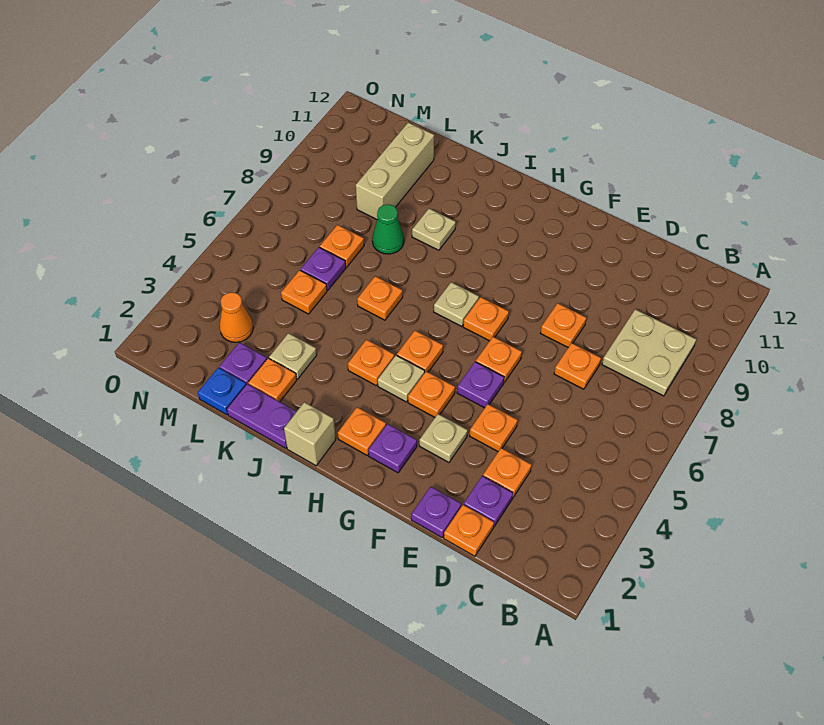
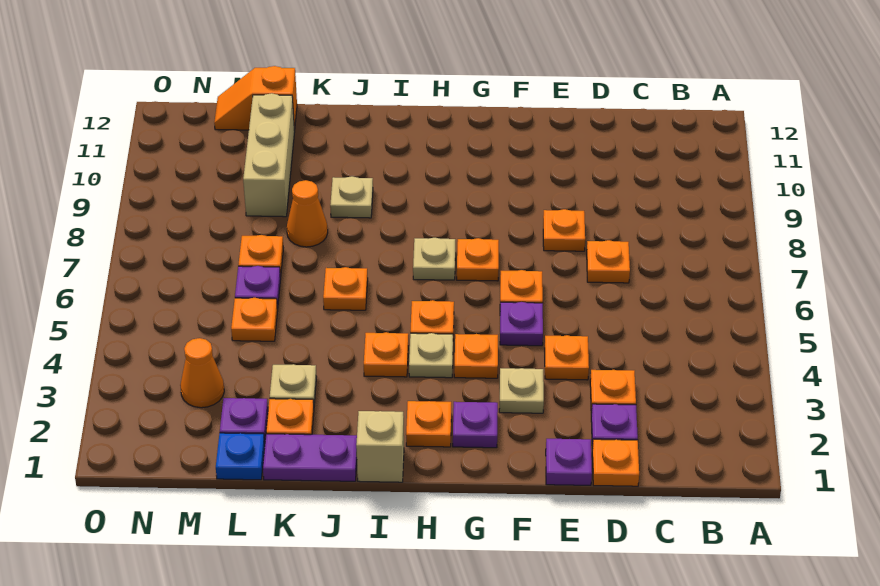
tan 2x2 plate [602,309,696,396] -> none
green 1x1 cone [372,204,404,254] -> orange 1x1 cone [287,180,328,247]
none -> orange 1x2 slope [214,66,297,130]

